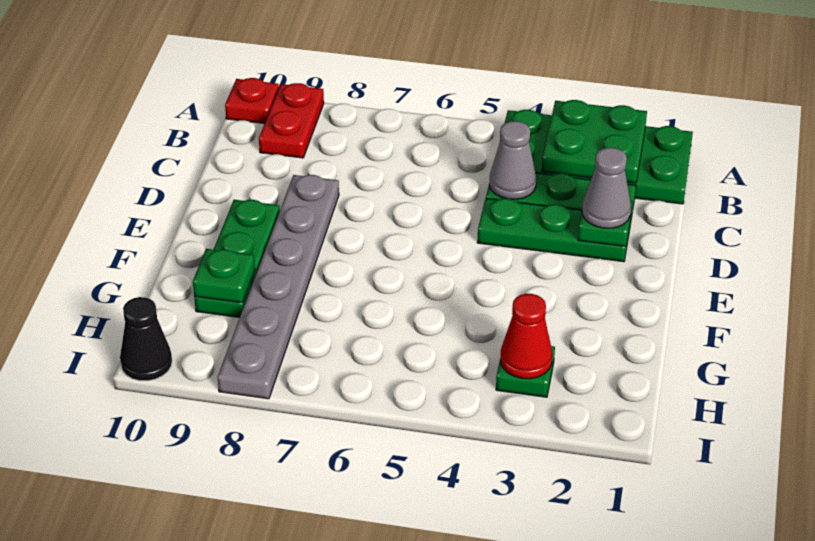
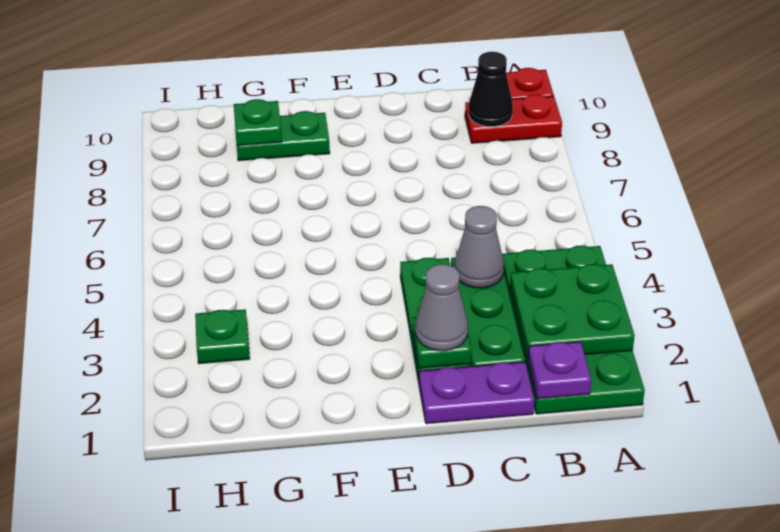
none -> purple 1x1 plate [528,342,591,399]
none -> purple 1x2 plate [419,362,534,424]
grey 1x6 plate [217,175,339,399] -> none
green 1x3 plate [194,200,280,317] -> green 1x2 plate [237,111,330,161]
red 1x1 cone [501,294,552,379] -> none
black 1x1 cone [120,297,172,381] -> black 1x1 cone moved to [469,52,513,127]

